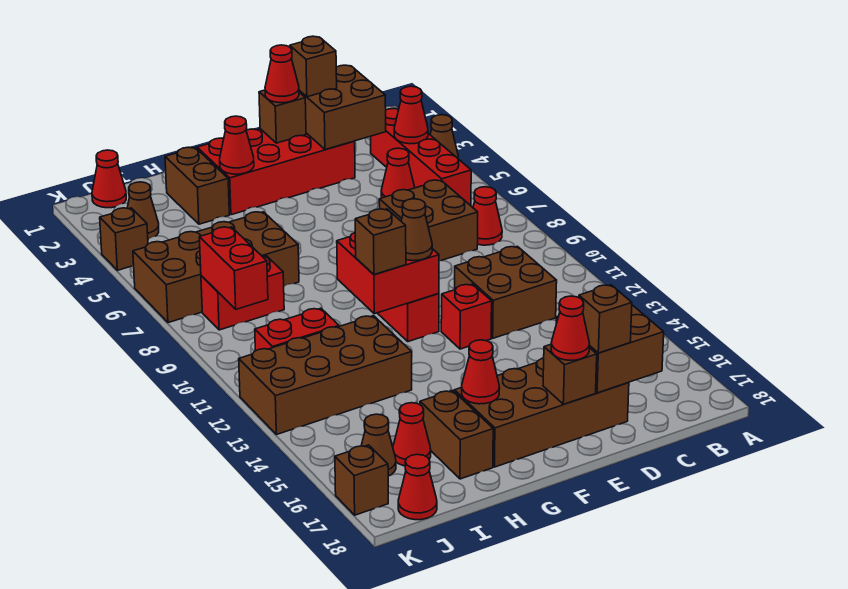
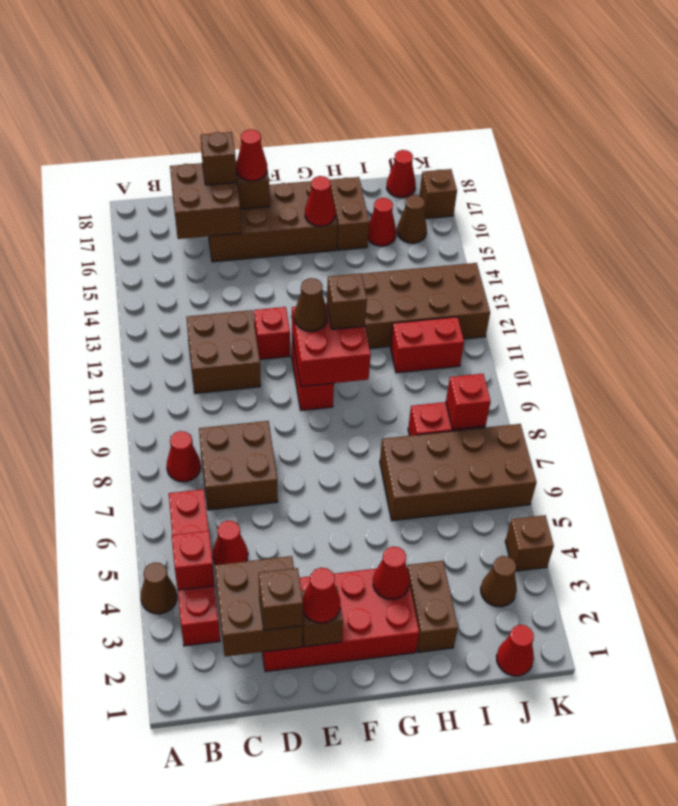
red 1x1 cone [394,86,428,144] -> red 1x1 brick [172,531,215,590]
red 1x2 brick [199,227,268,309] -> red 1x1 brick [446,374,491,429]

